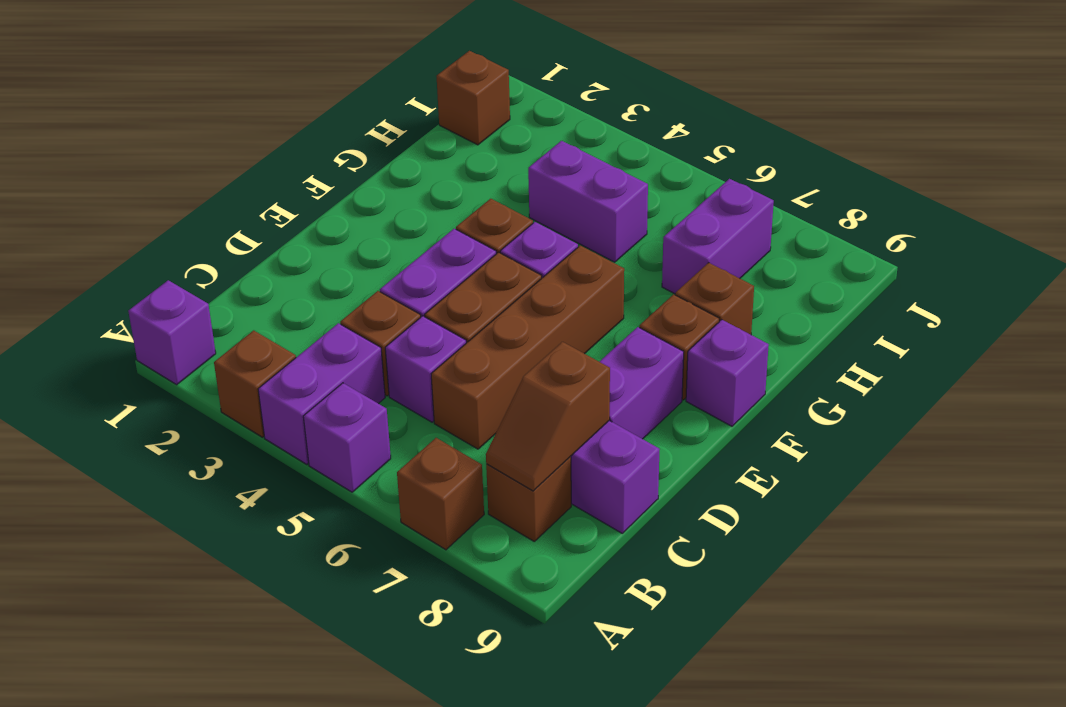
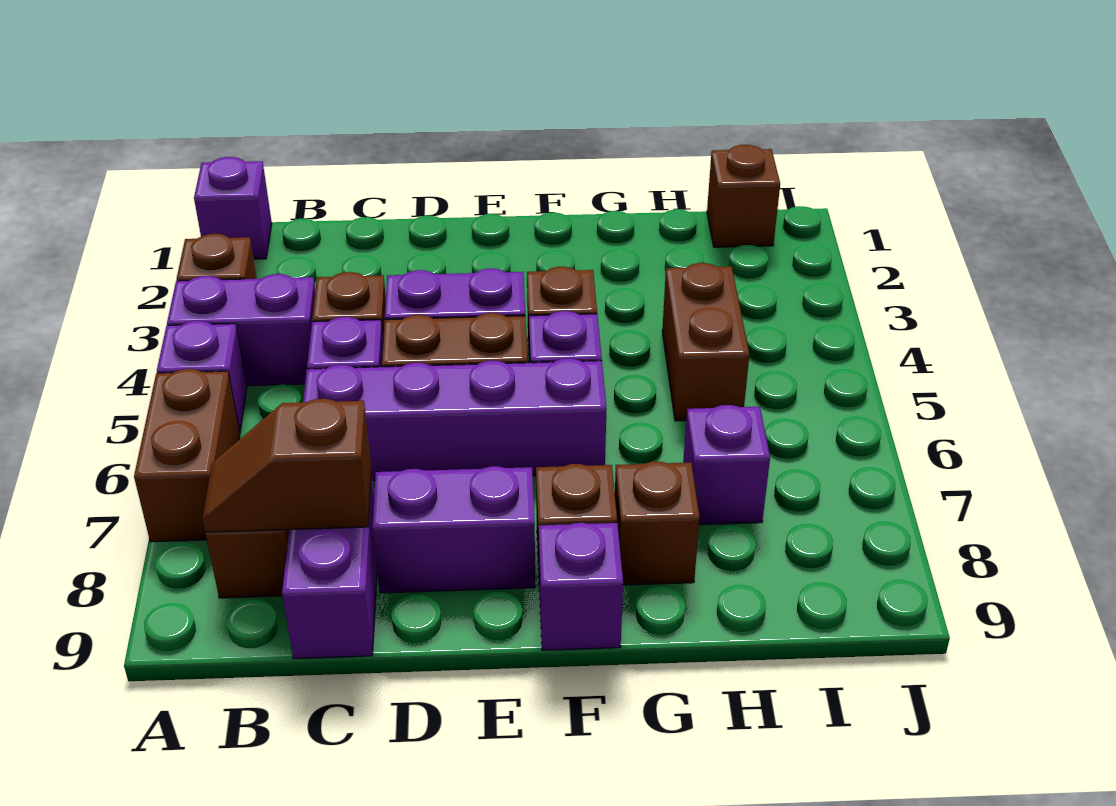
brown 1x1 brick [397,438,484,550] -> brown 1x2 brick [134,369,240,542]
brown 1x4 brick [431,245,624,449] -> purple 1x4 brick [303,358,606,480]
purple 1x2 brick [528,141,648,262] -> brown 1x2 brick [662,263,749,421]
purple 1x2 brick [662,179,774,294] -> purple 1x1 brick [683,405,770,525]

